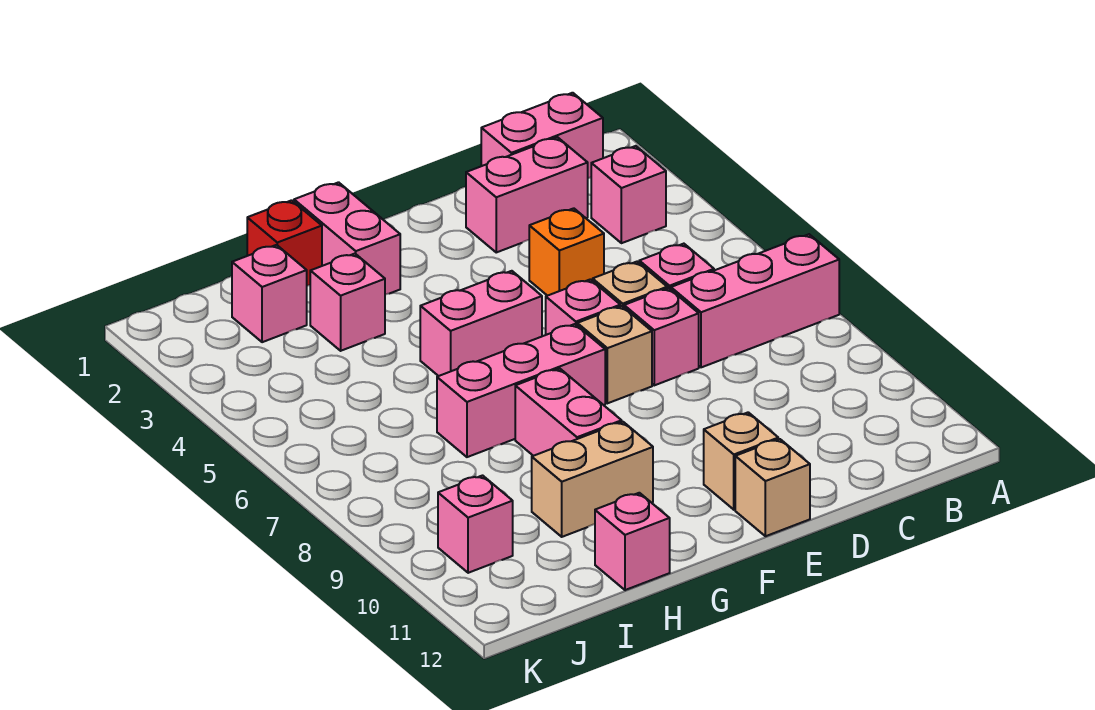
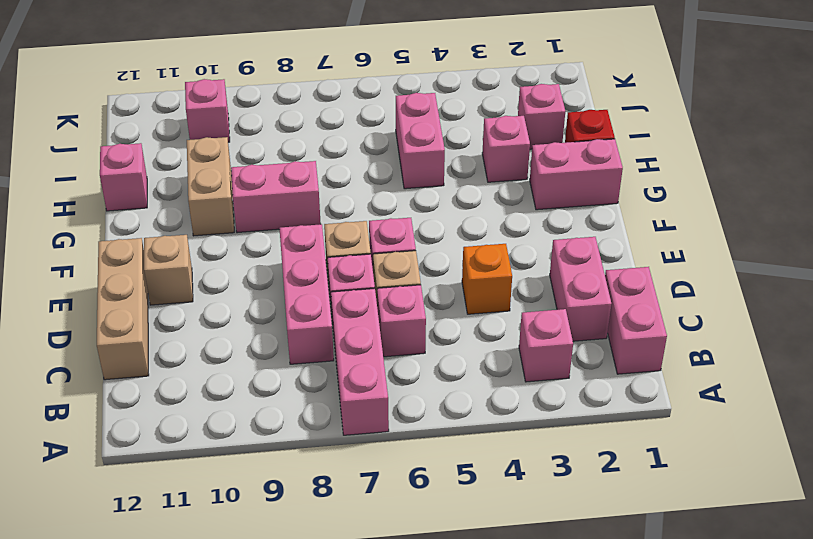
tan 1x1 brick [735,439,810,536] -> tan 1x3 brick [97,238,149,380]
pink 1x2 brick [420,271,542,376] -> pink 1x2 brick moved to [396,93,445,189]
pink 1x3 brick [437,324,605,457] -> pink 1x3 brick moved to [279,224,334,364]

